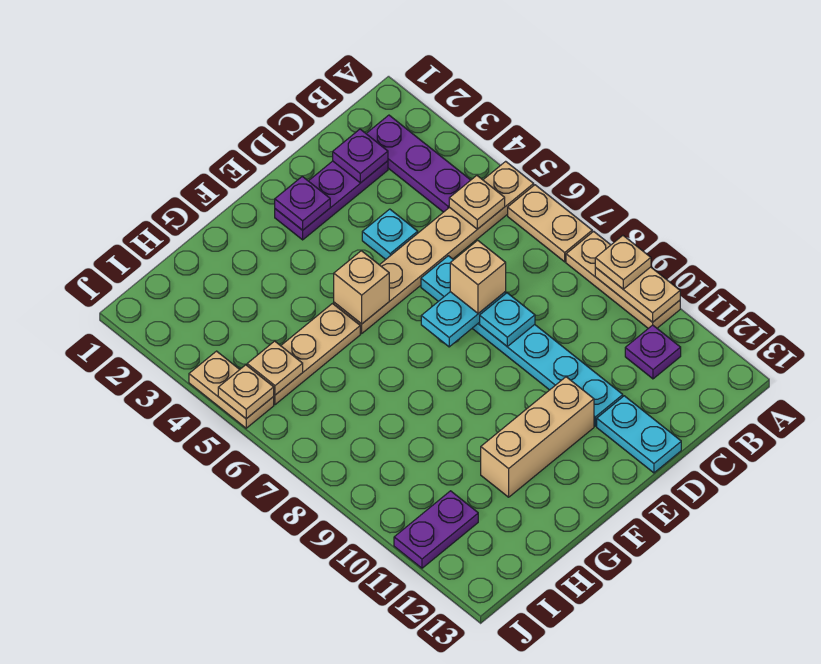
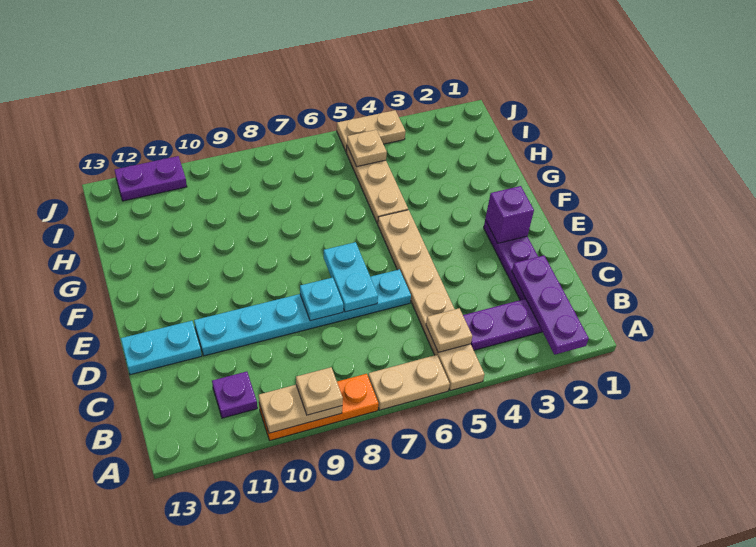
tan 1x3 plate [566,231,680,328] -> orange 1x3 plate [259,374,378,440]
purple 1x1 plate [333,129,388,183] -> purple 1x3 plate [512,255,589,354]
cyan 1x1 plate [362,209,418,259] -> none
tan 1x1 brick [450,240,506,313] -> none
purple 1x1 plate [275,176,330,230] -> purple 1x1 brick [485,186,534,243]
tan 1x3 brick [481,377,594,497] -> none
tan 1x1 brick [334,251,389,324] -> none
purple 1x2 plate [394,491,478,568] -> purple 1x2 plate turned to [115,156,187,201]
tan 1x1 plate [218,365,274,419] -> none

